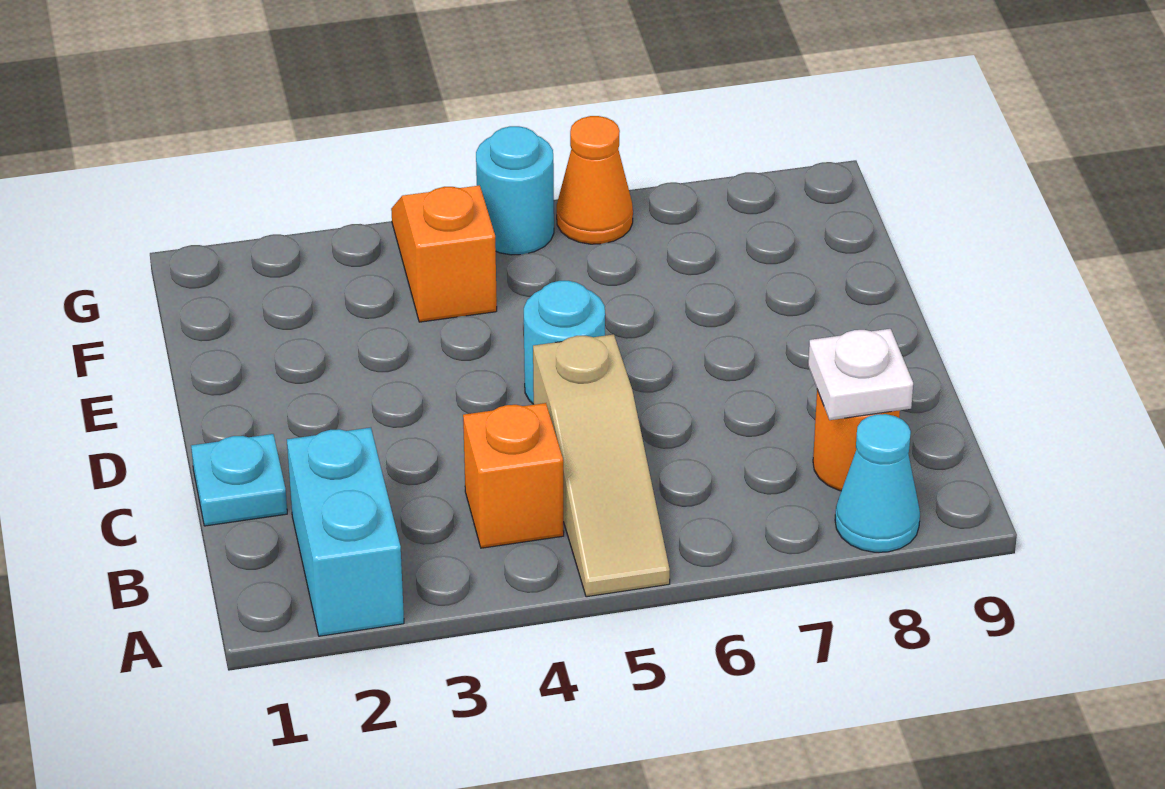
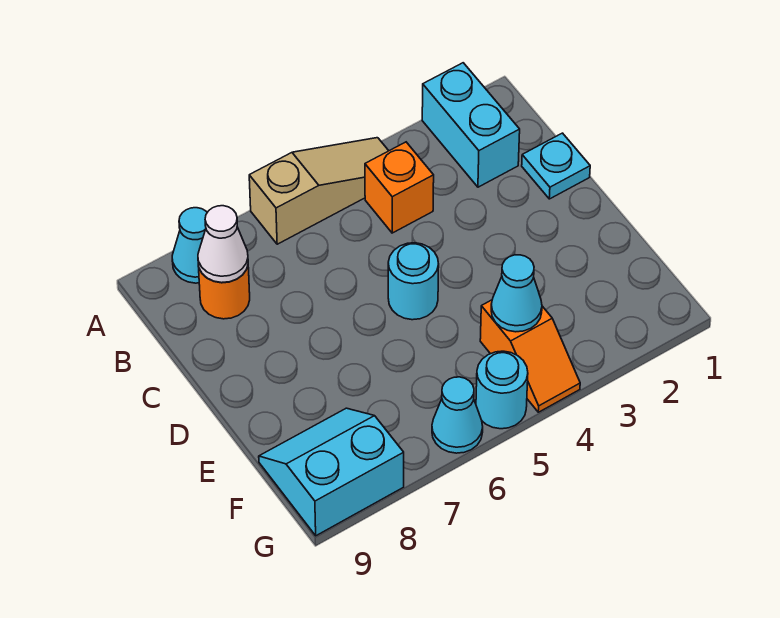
tan 1x3 slope [533,334,670,597] -> tan 1x3 slope turned to [249,138,389,244]
white 1x1 plate [808,329,913,420] -> white 1x1 cone [198,206,248,283]
none -> cyan 1x1 cone [491,255,542,332]
none -> cyan 2x2 slope [259,408,404,536]
orange 1x1 cone [557,116,633,244] -> cyan 1x1 cone [432,377,483,453]

